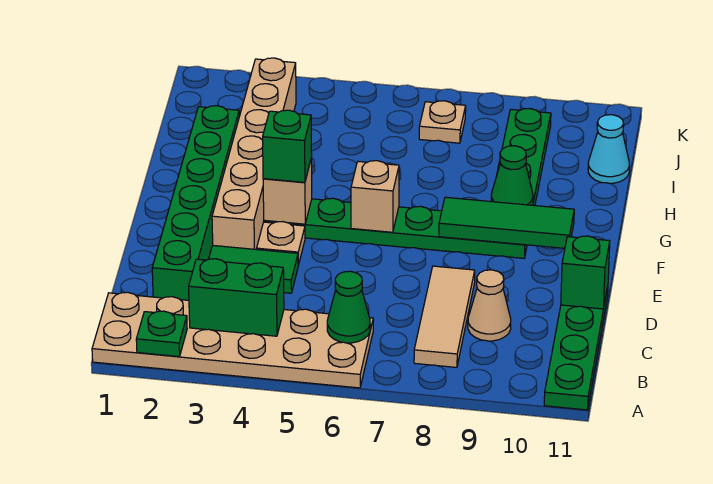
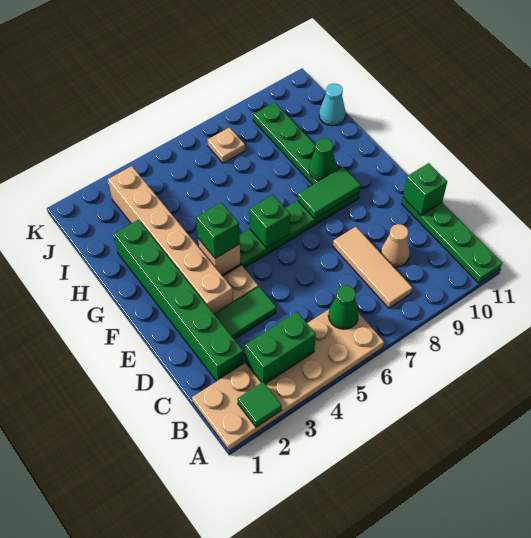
green 1x1 plate [136,311,187,357] -> green 1x1 tile [237,382,282,427]
tan 1x1 brick [351,161,399,232] -> green 1x1 brick [249,195,290,248]
green 1x3 tile [439,197,574,248] -> green 1x2 tile [298,167,361,219]

